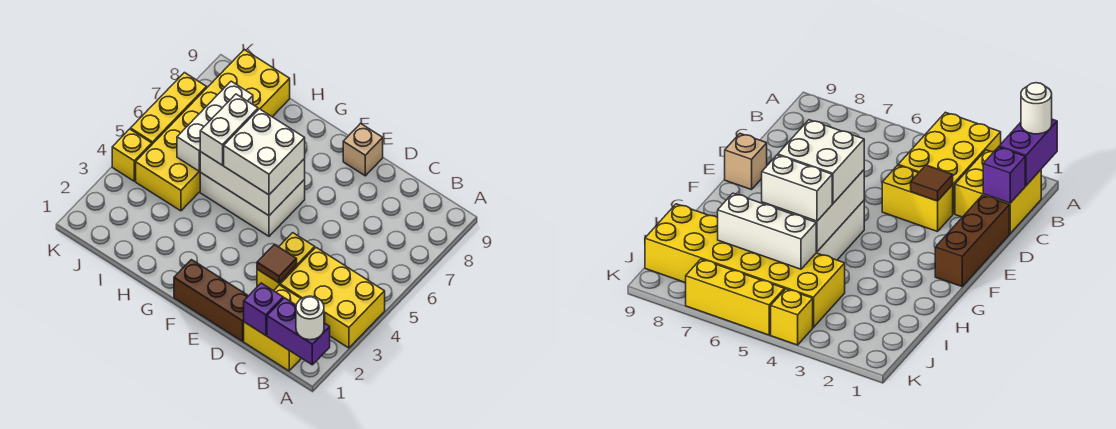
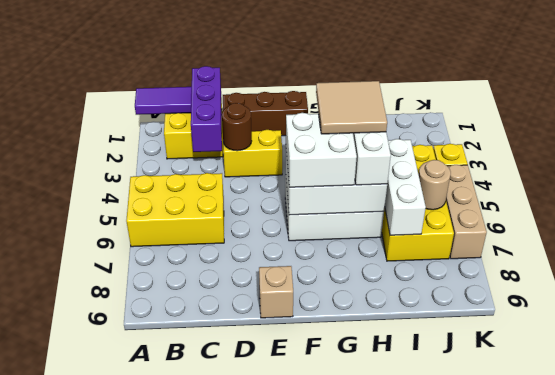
purple 1x2 brick [267,298,330,365] -> purple 1x2 tile [135,87,192,115]
white 1x1 round brick [296,296,324,340] -> none
yellow 2x3 brick [280,248,385,348] -> yellow 2x3 brick moved to [126,173,224,247]
purple 1x1 brick [244,283,283,335] -> purple 1x3 brick [191,66,222,152]
yellow 1x2 brick [257,233,315,291] -> yellow 1x2 brick turned to [223,130,282,177]
brown 1x1 tile [257,244,297,283] -> brown 1x1 round brick [222,103,252,151]
none -> tan 2x2 tile [316,81,387,134]
yellow 2x6 brick [136,50,290,211] -> yellow 2x4 brick [382,145,454,261]
none -> tan 1x1 round brick [419,160,451,210]
yellow 1x3 brick [131,73,207,144] -> tan 1x3 brick [446,165,487,259]

